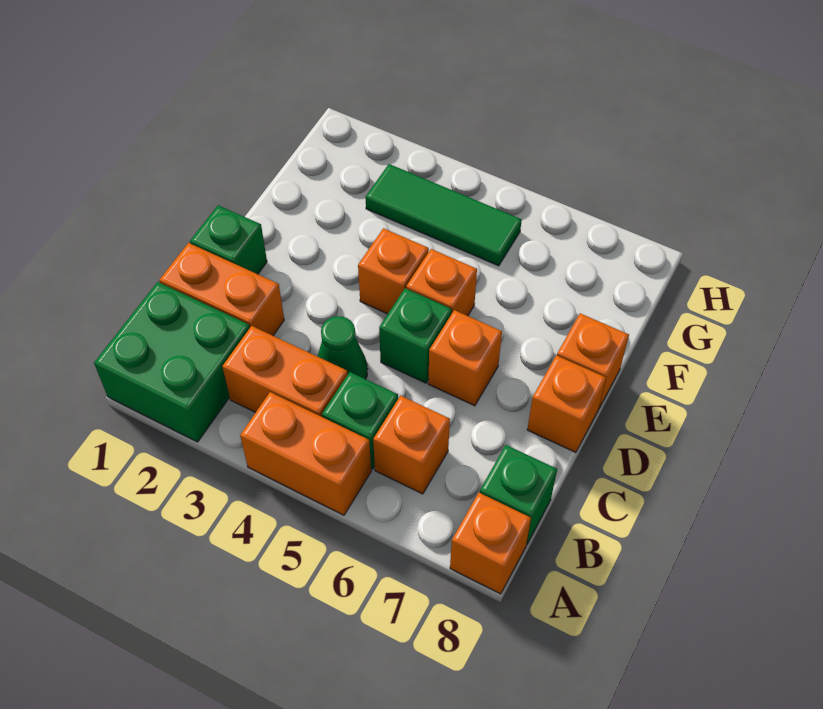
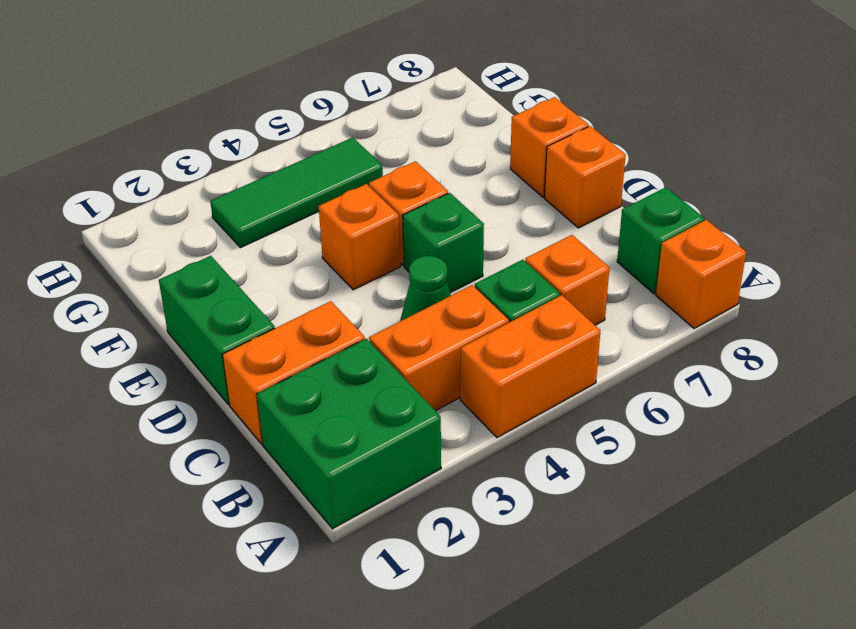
green 1x1 brick [190,205,267,274] -> green 1x2 brick [159,256,275,404]
orange 1x1 brick [428,310,502,406] -> none

